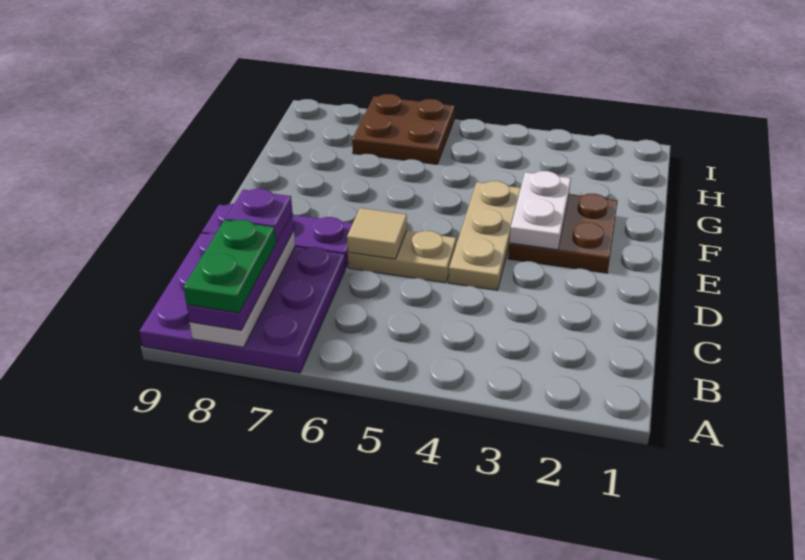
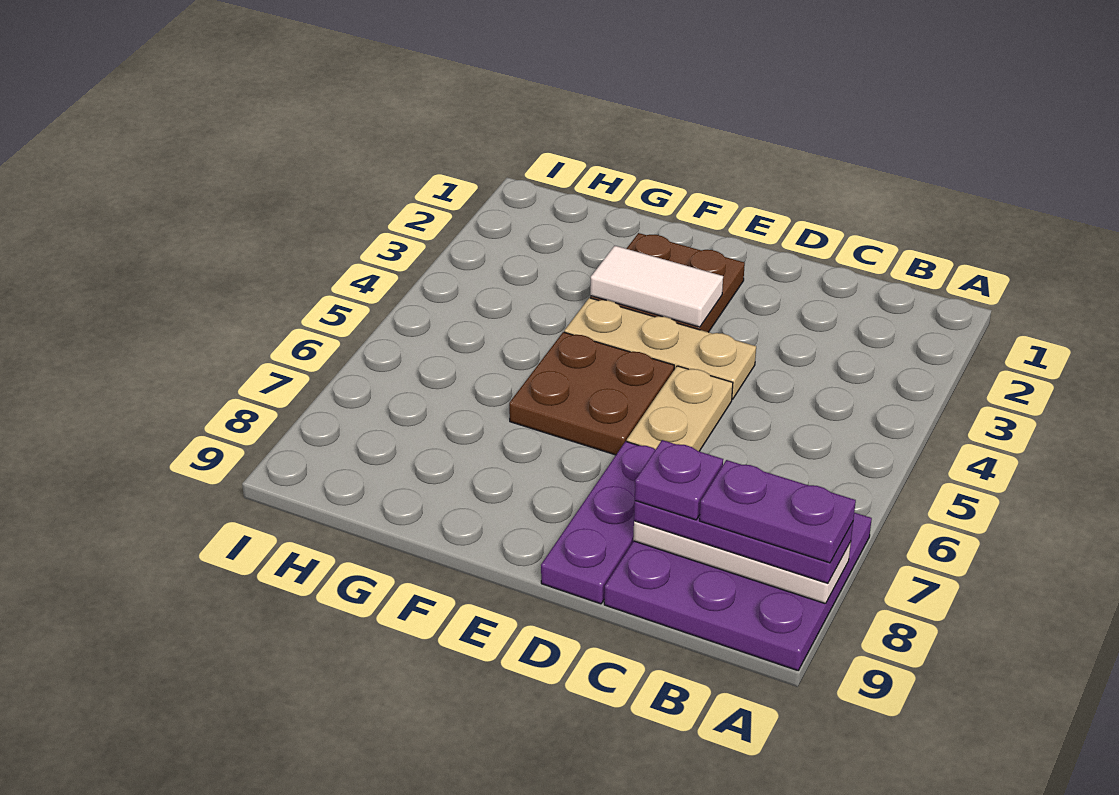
green 1x2 plate [184,220,276,313] -> purple 1x2 plate [700,460,856,563]
tan 1x1 tile [347,208,407,259] -> none
white 1x2 plate [509,171,571,250] -> white 1x2 tile [590,246,723,327]
brown 2x2 plate [352,94,455,164] -> brown 2x2 plate moved to [509,332,674,455]

